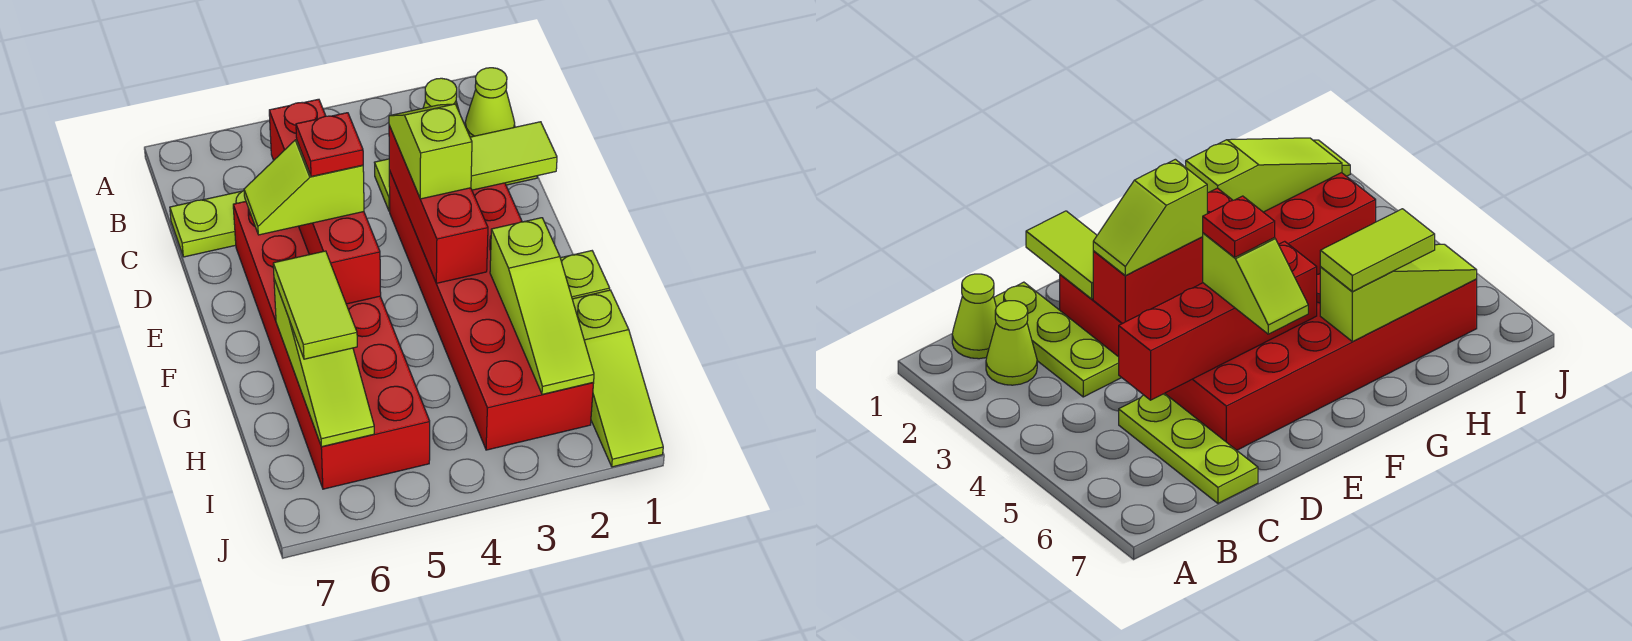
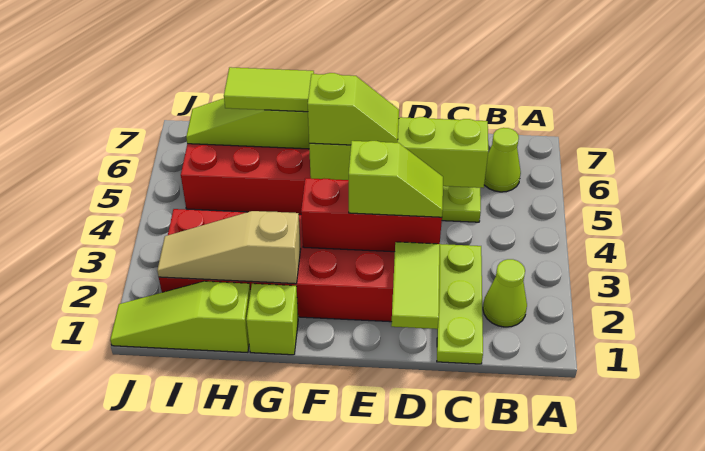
lime 1x1 cone [465,68,515,137] -> lime 1x1 cone moved to [484,128,521,192]
red 1x4 brick [269,99,381,304] -> lime 1x4 brick [309,117,488,188]
lime 1x2 slope [244,140,364,235] -> lime 1x2 slope turned to [308,73,399,145]
red 1x1 plate [296,113,363,177] -> none
lime 1x3 slope [490,218,594,394] -> tan 1x3 slope [157,211,301,284]

